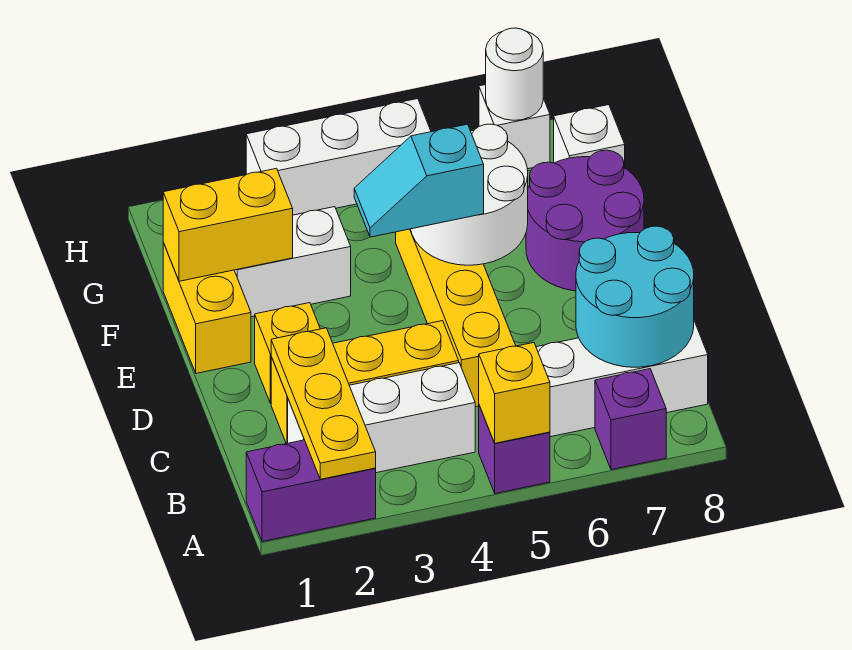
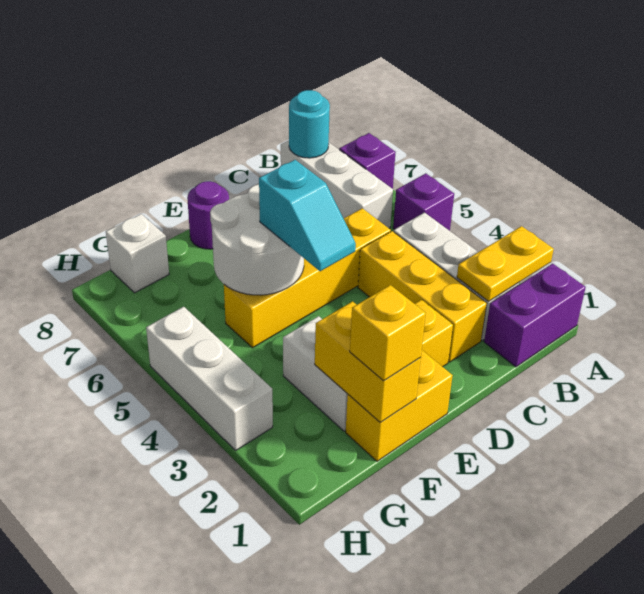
purple 1x2 brick [246,440,376,542] -> purple 1x2 brick turned to [484,263,586,367]
yellow 1x3 plate [271,328,376,479] -> yellow 1x2 plate [457,226,554,302]
yellow 1x1 brick [479,343,550,443] -> yellow 1x1 brick moved to [350,285,426,381]
cyan 2x2 round brick [576,226,694,367] -> cyan 1x1 round brick [289,90,330,158]
purple 2x2 round brick [526,150,644,291] -> purple 1x1 round brick [187,181,229,249]
white 1x1 brick [479,85,550,169] -> none
white 1x1 round brick [486,28,543,120] -> none

